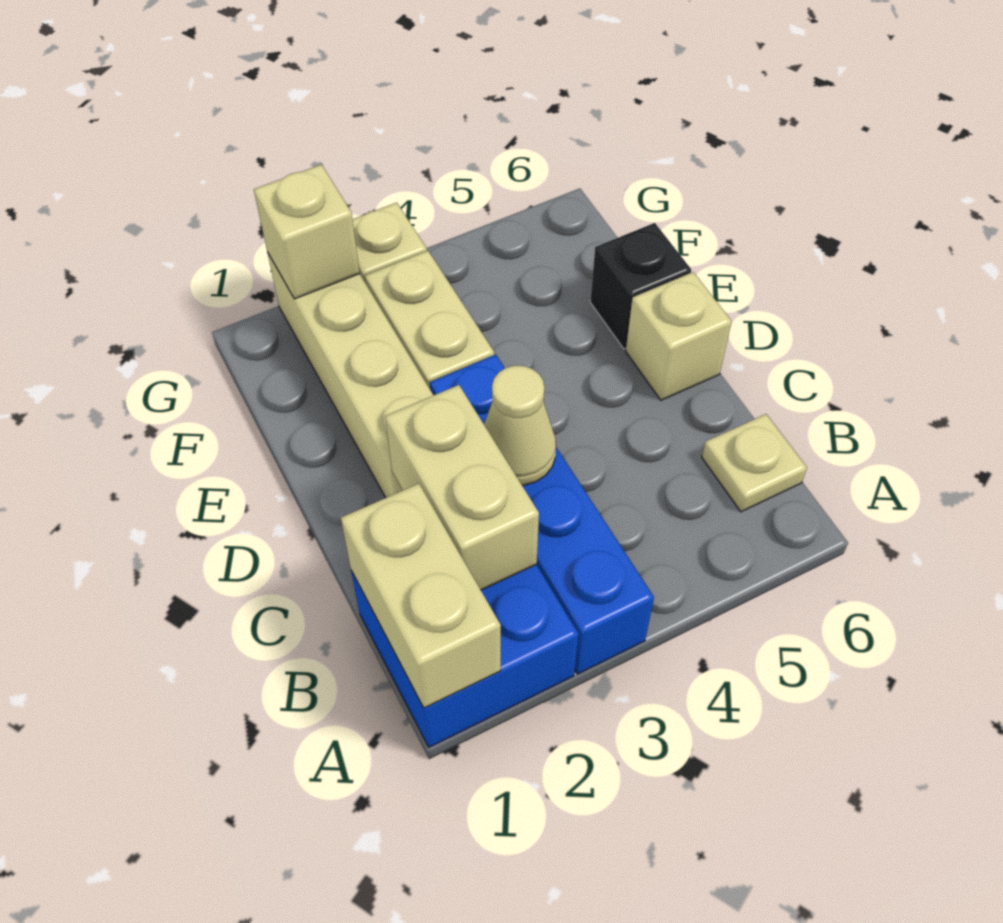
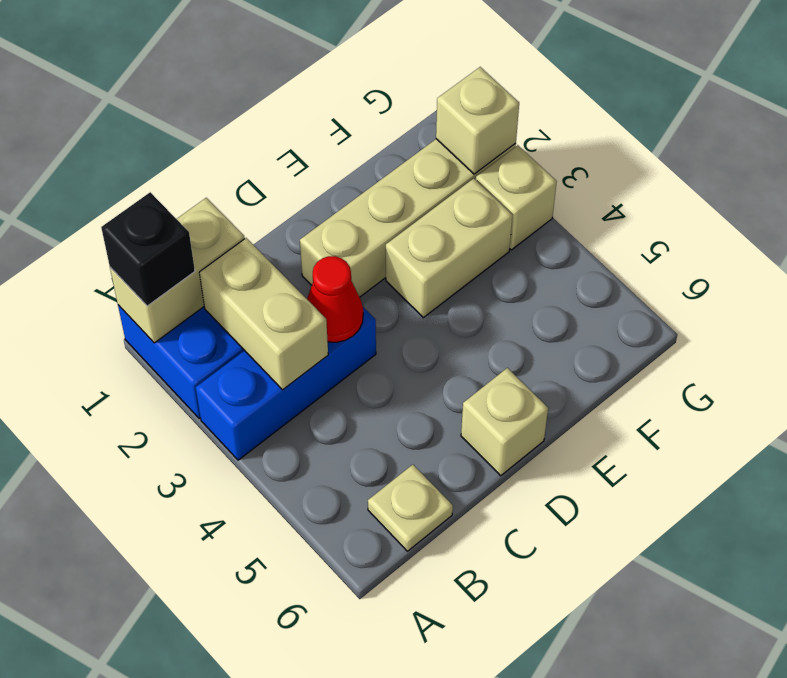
blue 1x4 brick [430,355,654,674] -> blue 1x3 brick [196,307,376,460]
tan 1x2 brick [385,385,539,590] -> tan 1x2 brick turned to [199,238,328,390]
tan 1x1 cone [484,366,556,486] -> red 1x1 cone [307,256,363,342]
black 1x1 brick [590,223,691,349] -> black 1x1 brick moved to [101,192,195,306]

